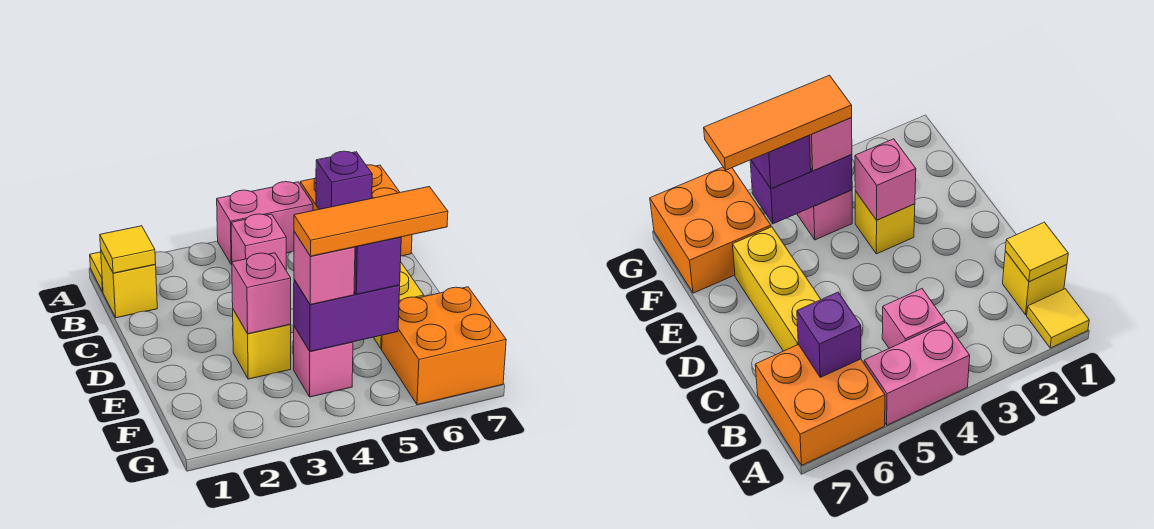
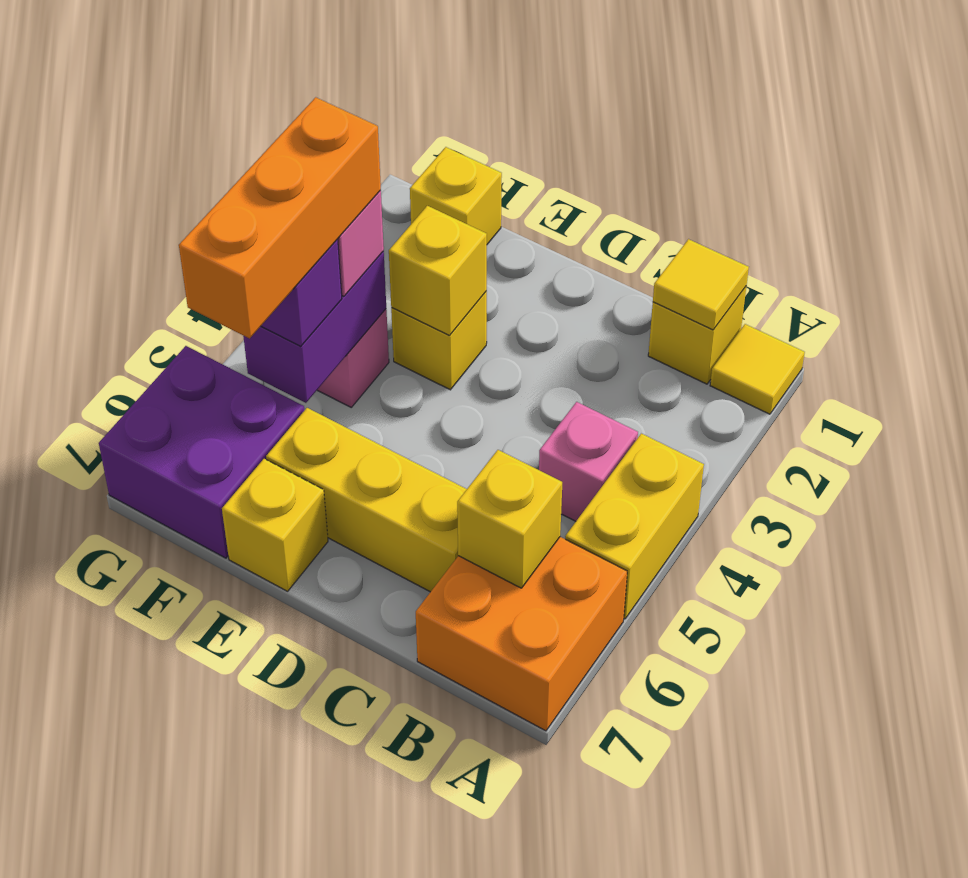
pink 1x2 brick [217,182,313,264] -> yellow 1x2 brick [565,434,704,619]
purple 1x1 brick [316,151,372,209] -> yellow 1x1 brick [457,450,562,588]
pink 1x1 brick [232,253,291,334] -> yellow 1x1 brick [389,206,487,336]
none -> yellow 1x1 brick [222,459,328,591]
none -> yellow 1x1 brick [410,147,502,244]
orange 1x3 tile [294,187,448,256] -> orange 1x3 brick [179,97,381,338]
orange 2x2 brick [382,287,506,405] -> purple 2x2 brick [99,346,304,558]

